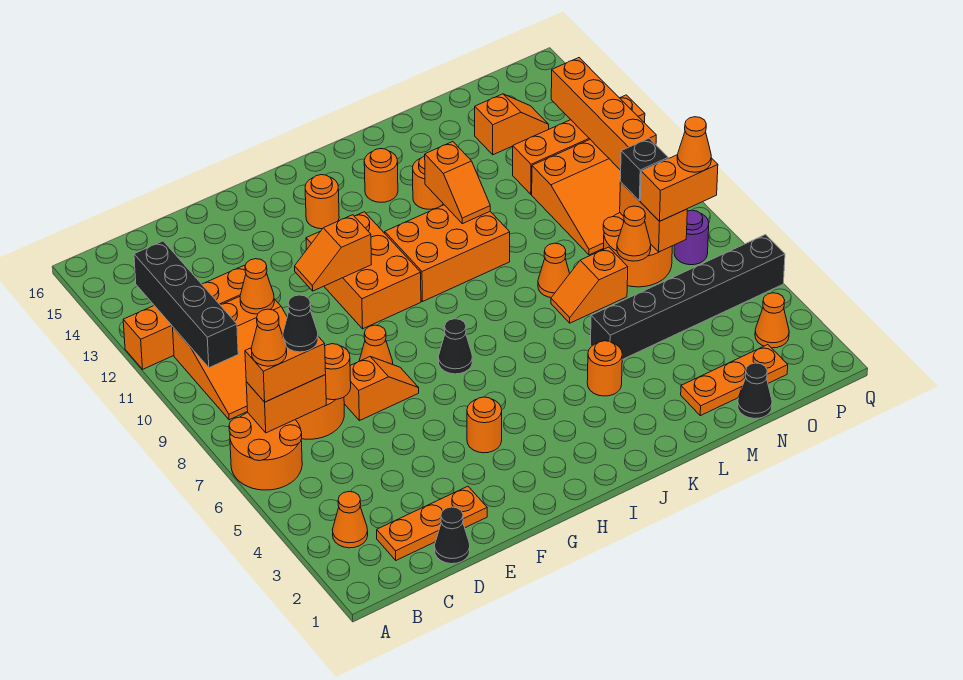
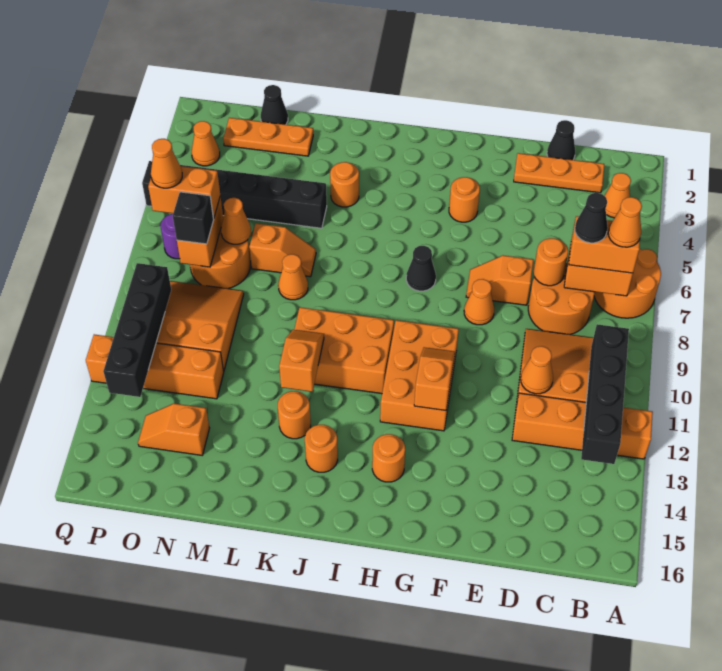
orange 1x2 slope [295,215,372,291] -> orange 1x2 slope turned to [414,347,455,410]
orange 1x4 brick [551,58,656,170] -> black 1x4 brick [103,263,171,397]

